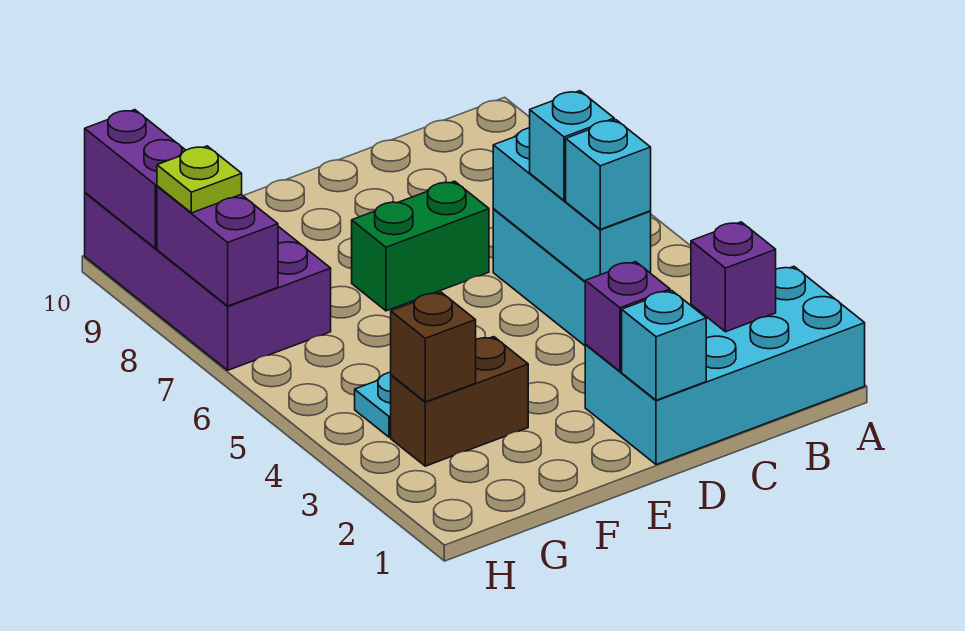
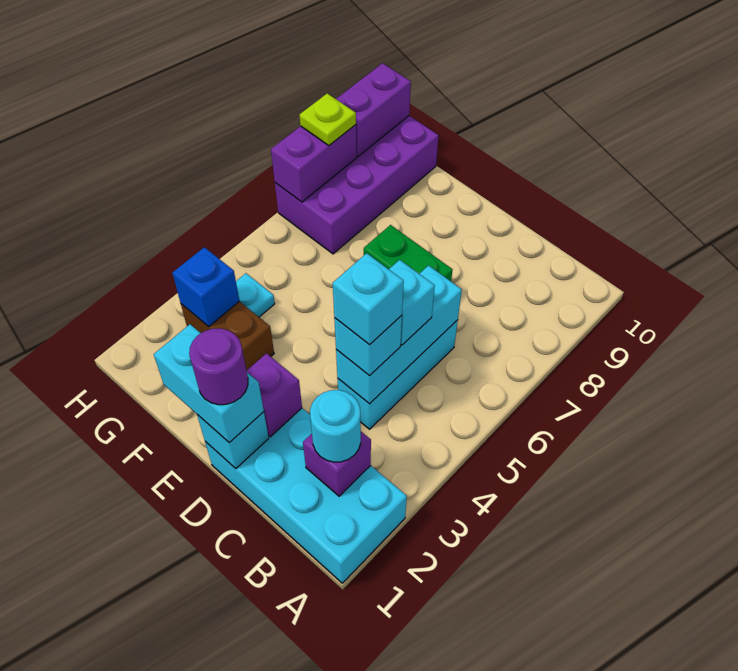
none -> cyan 1x1 round brick [310,390,361,462]
none -> cyan 1x1 brick [333,253,404,345]
none -> cyan 1x2 brick [154,324,264,443]
none -> purple 1x1 round brick [189,328,248,405]
brown 1x1 brick [391,292,476,402] -> blue 1x1 brick [172,247,239,327]

